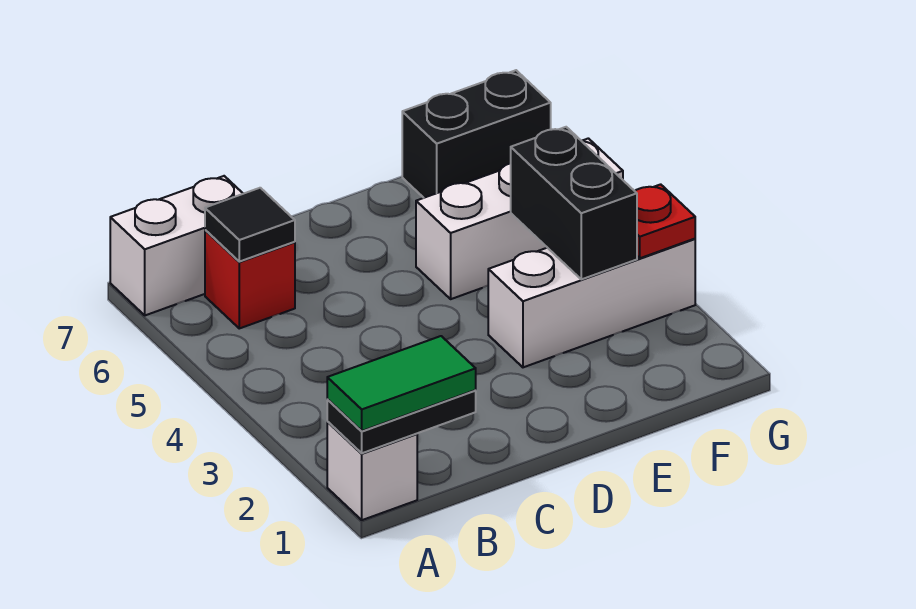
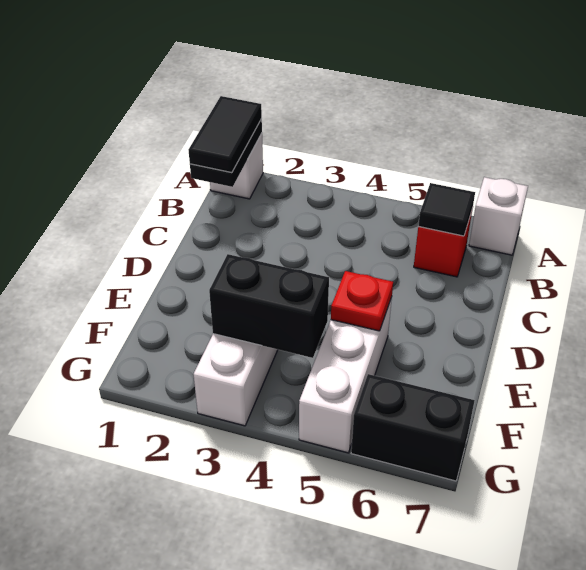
green 1x2 tile [327,336,476,431] -> black 1x2 tile [189,96,262,173]
white 1x2 brick [110,176,243,315] -> white 1x1 brick [469,177,528,255]
black 1x2 brick [402,70,551,198] -> black 1x2 brick turned to [351,374,475,481]
red 1x1 plate [635,184,695,258] -> red 1x1 plate moved to [331,271,393,331]

